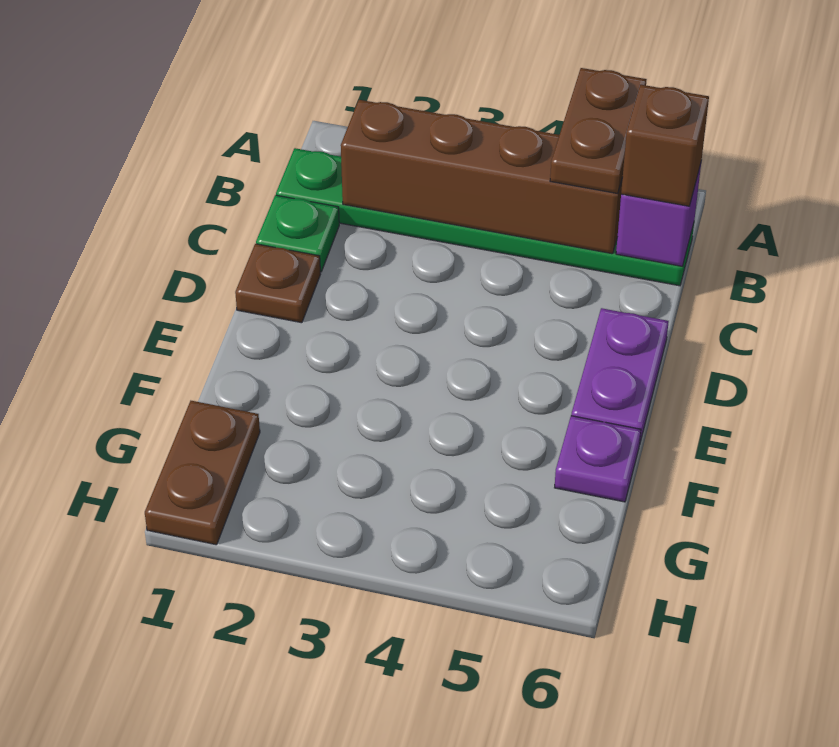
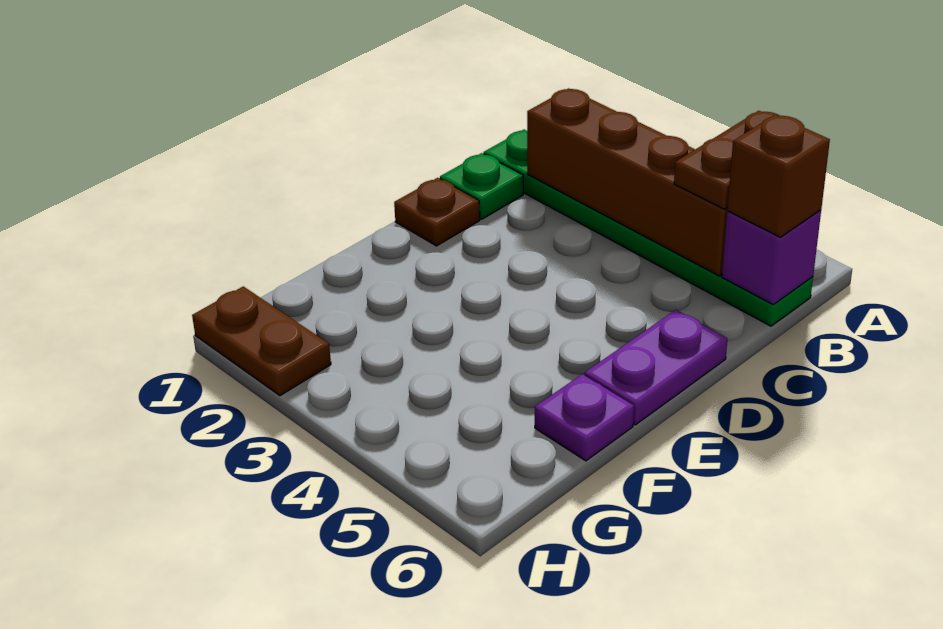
brown 1x2 plate [145,401,260,545] -> brown 1x2 plate turned to [192,286,331,396]

